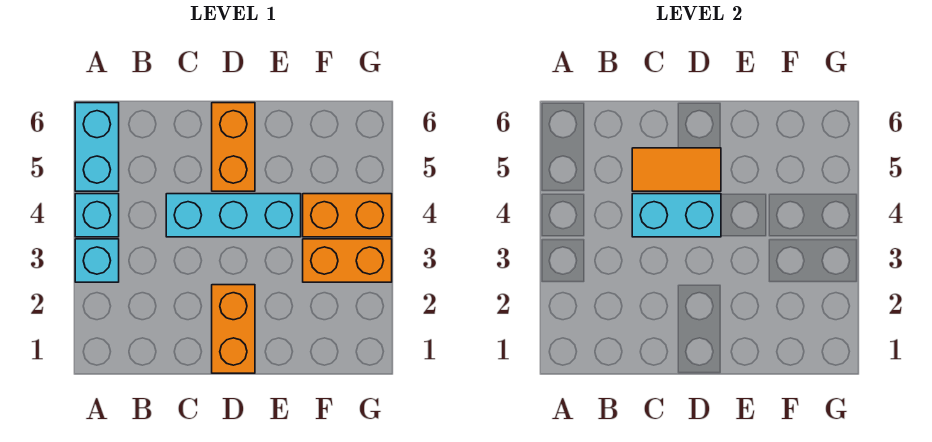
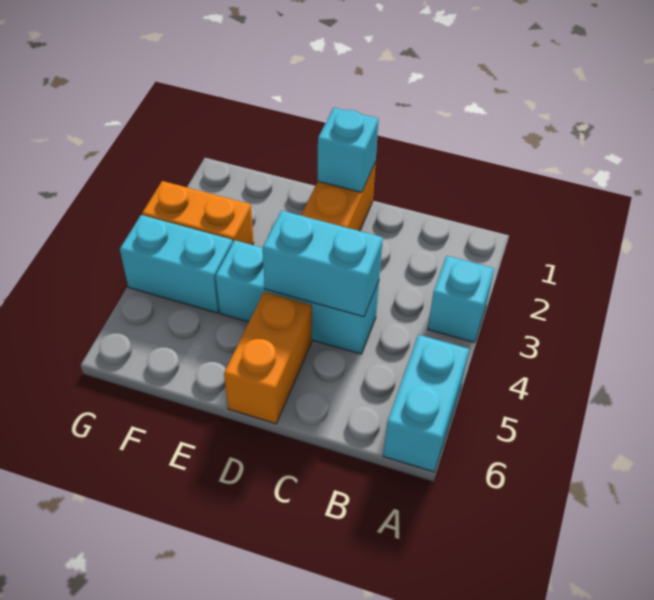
cyan 1x1 brick [75,194,119,237] -> cyan 1x1 brick moved to [317,108,379,192]
orange 1x2 tile [632,148,721,191] -> none
orange 1x2 brick [303,194,392,237] -> cyan 1x2 brick [120,215,233,313]

